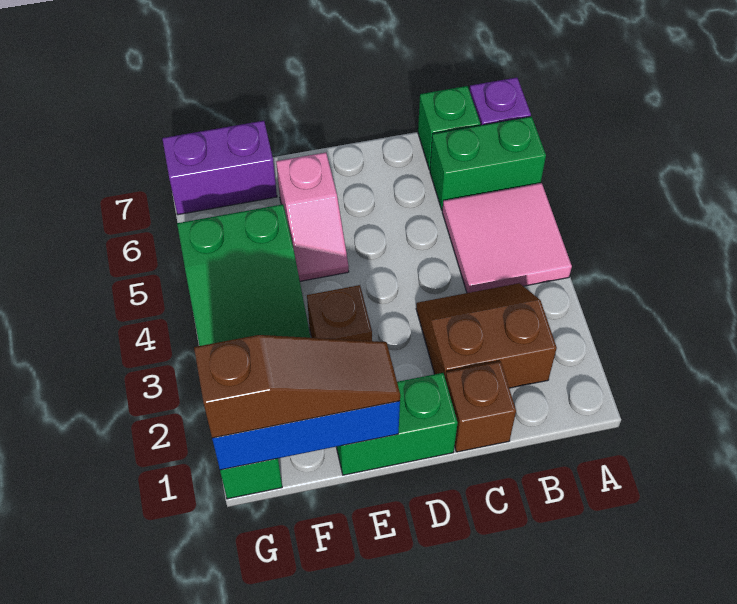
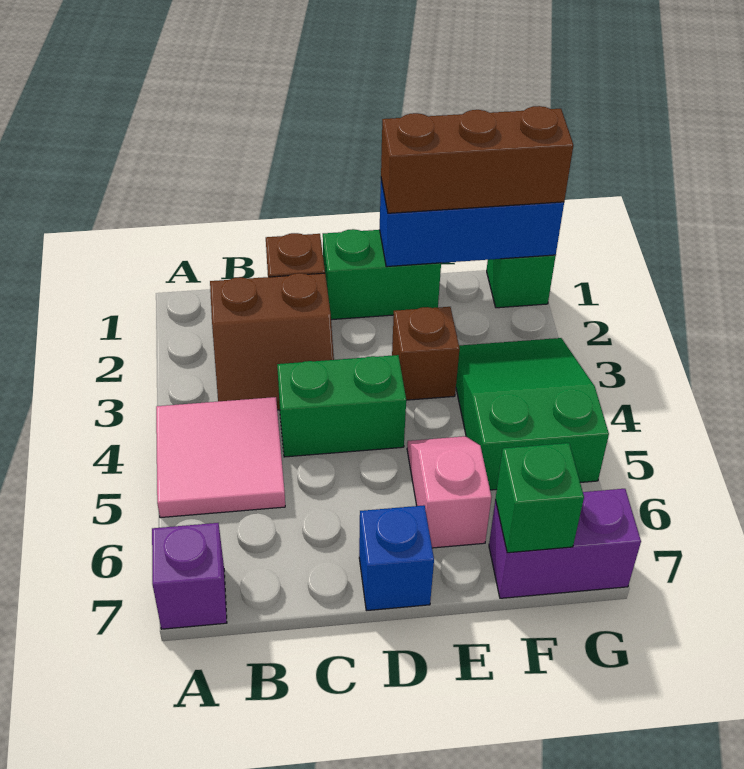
green 1x2 brick [430,117,546,210] -> green 1x2 brick moved to [277,355,406,457]
green 1x1 brick [418,86,480,170] -> green 1x1 brick moved to [496,443,584,553]
none -> blue 1x1 brick [359,505,434,611]
brown 1x3 slope [194,335,400,438] -> brown 1x3 brick [381,106,573,213]

